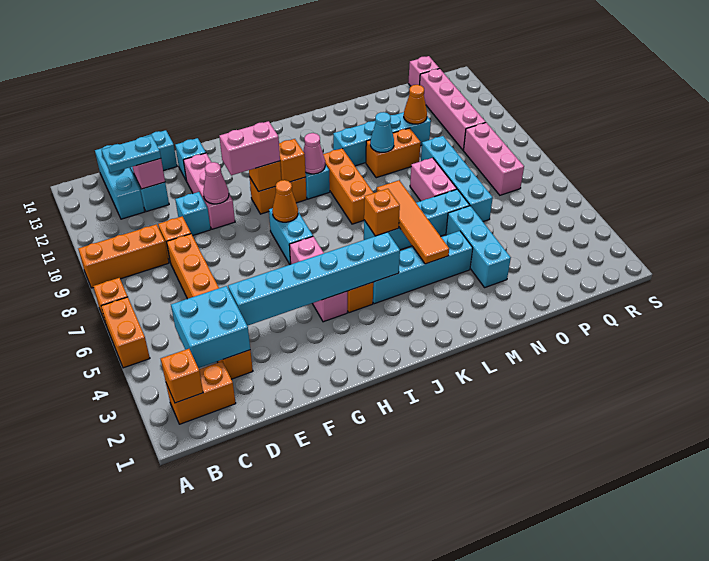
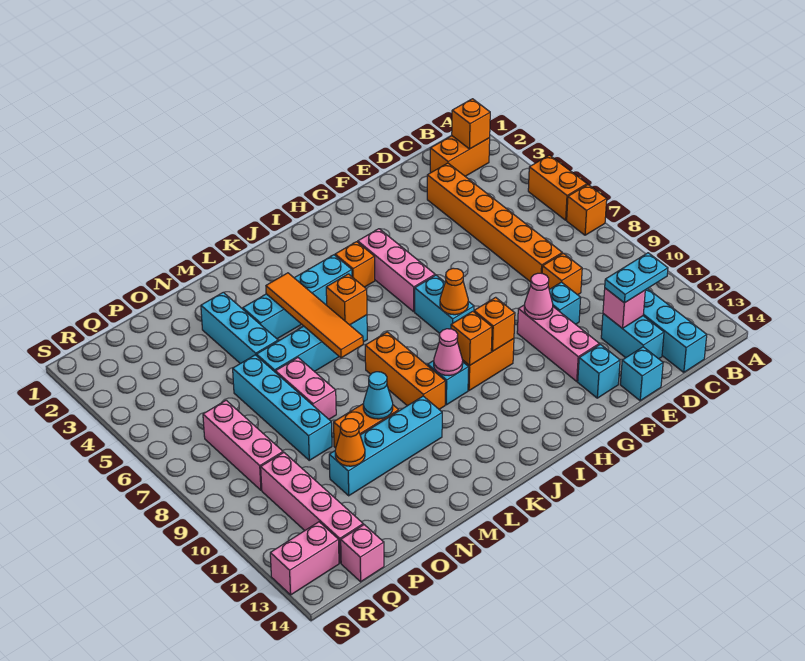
orange 1x3 brick [78,224,169,288] -> none
cyan 2x2 brick [171,286,250,368] -> none
cyan 1x6 brick [228,232,400,326] -> none
pink 1x2 brick [219,121,280,175] -> pink 1x2 brick moved to [270,522,339,595]

